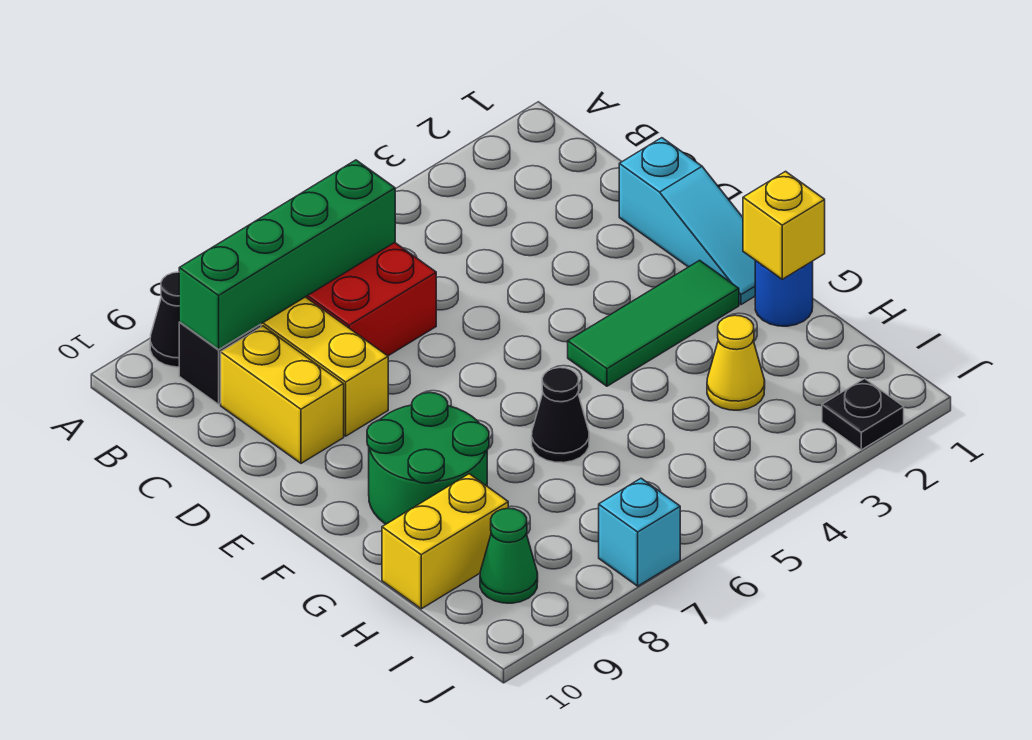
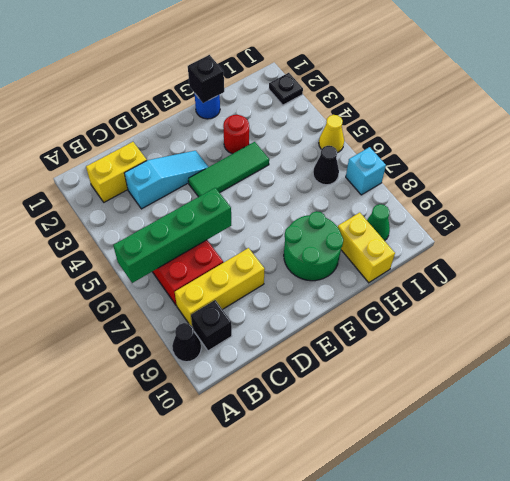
green 1x4 brick [179,160,395,350] -> green 1x4 brick turned to [113,188,231,283]
yellow 1x2 brick [221,326,344,463] -> yellow 1x2 brick moved to [86,142,147,202]
cyan 1x3 slope [619,138,755,305] -> cyan 1x3 slope moved to [124,151,208,209]
green 1x3 tile [568,260,739,386] -> green 1x3 tile turned to [188,142,269,197]
yellow 1x1 brick [743,171,825,279] -> black 1x1 brick [188,55,224,103]
none -> red 1x1 round brick [223,115,249,154]
black 1x1 cone [532,368,589,463] -> black 1x1 cone moved to [313,146,339,185]
yellow 1x1 cone [707,315,765,410] -> yellow 1x1 cone moved to [319,115,344,153]

